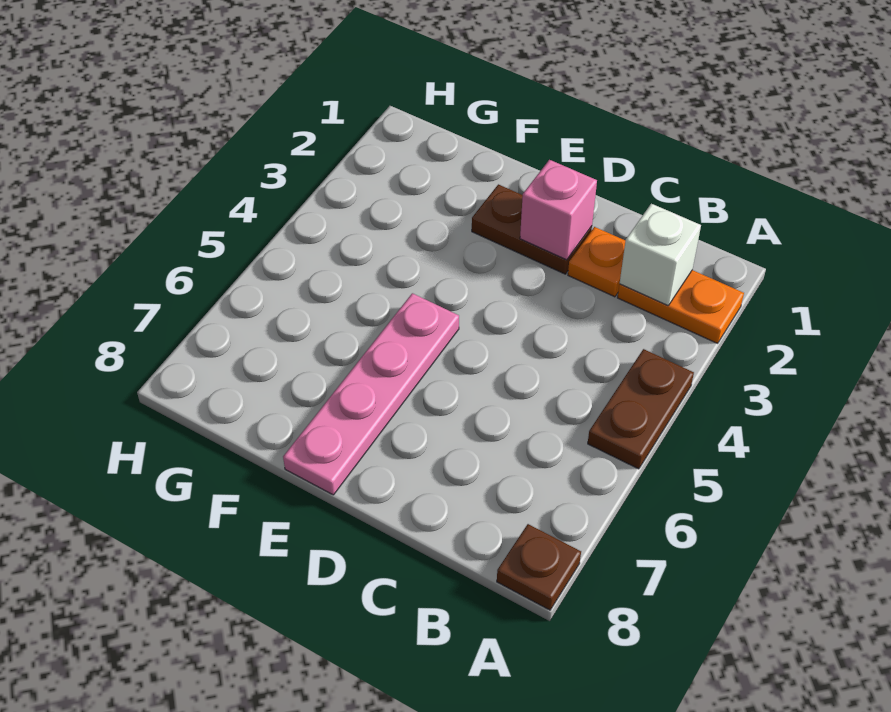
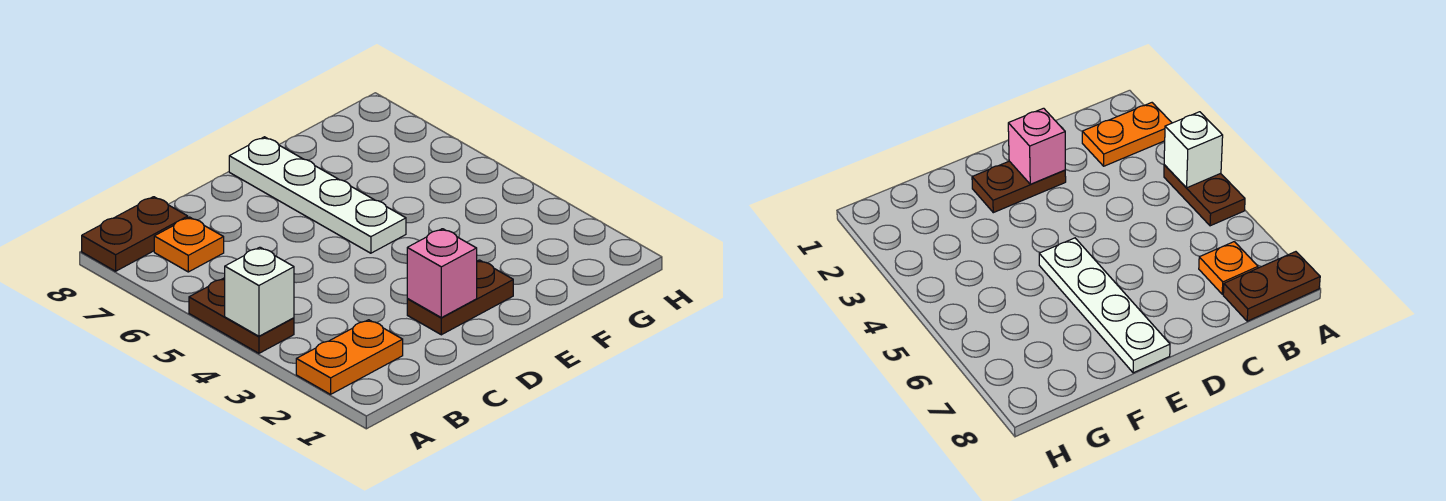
brown 1x1 plate [497,524,581,610] -> brown 1x2 plate [82,197,188,271]
white 1x1 brick [620,204,701,305] -> white 1x1 brick moved to [225,247,294,336]
orange 1x1 plate [568,227,625,297] -> orange 1x1 plate moved to [154,217,224,272]
pink 1x4 plate [283,293,459,495] -> white 1x4 plate [229,137,406,253]

